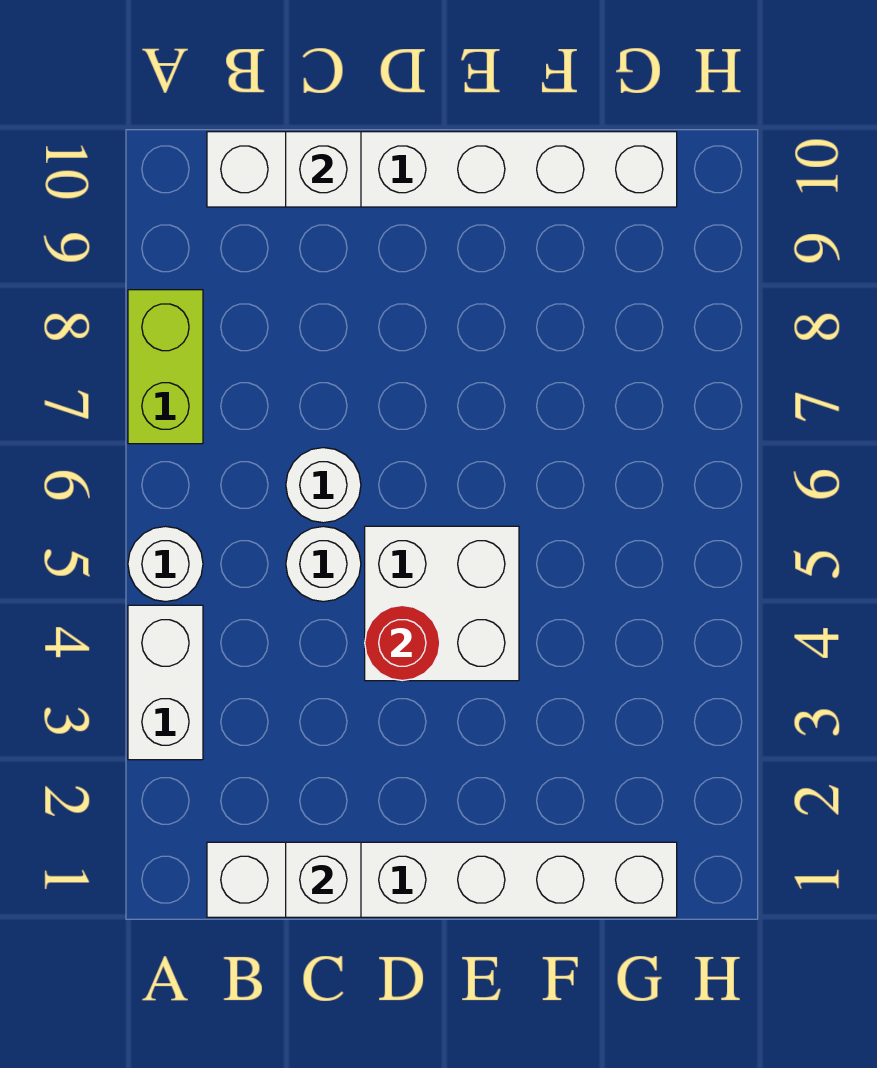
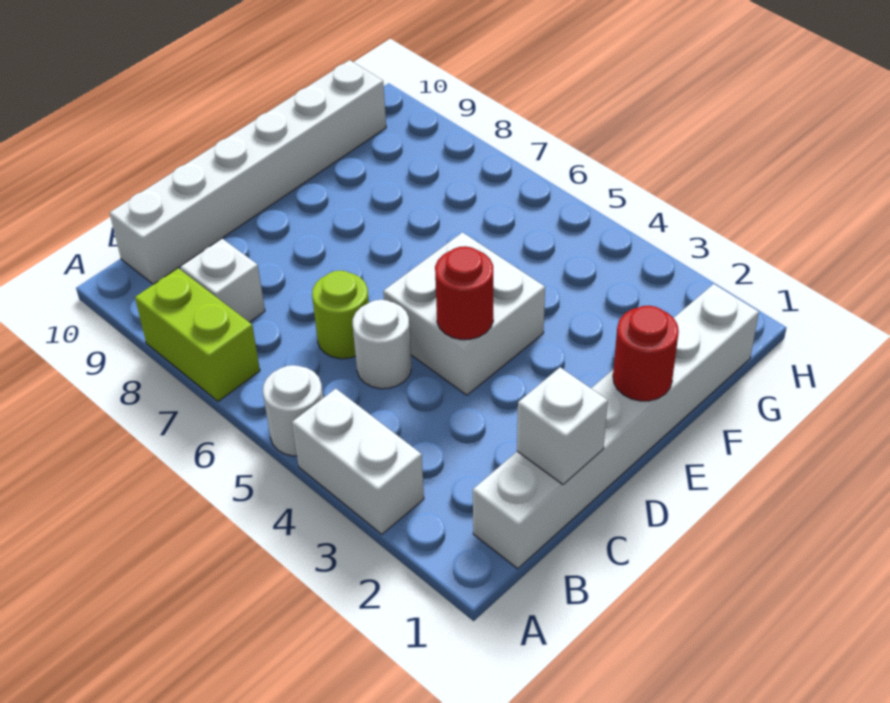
white 1x1 round brick [286,448,361,523] -> lime 1x1 round brick [312,271,369,359]
white 1x1 brick [286,132,361,207] -> white 1x1 brick moved to [180,239,265,322]
none -> red 1x1 round brick [613,306,679,401]

